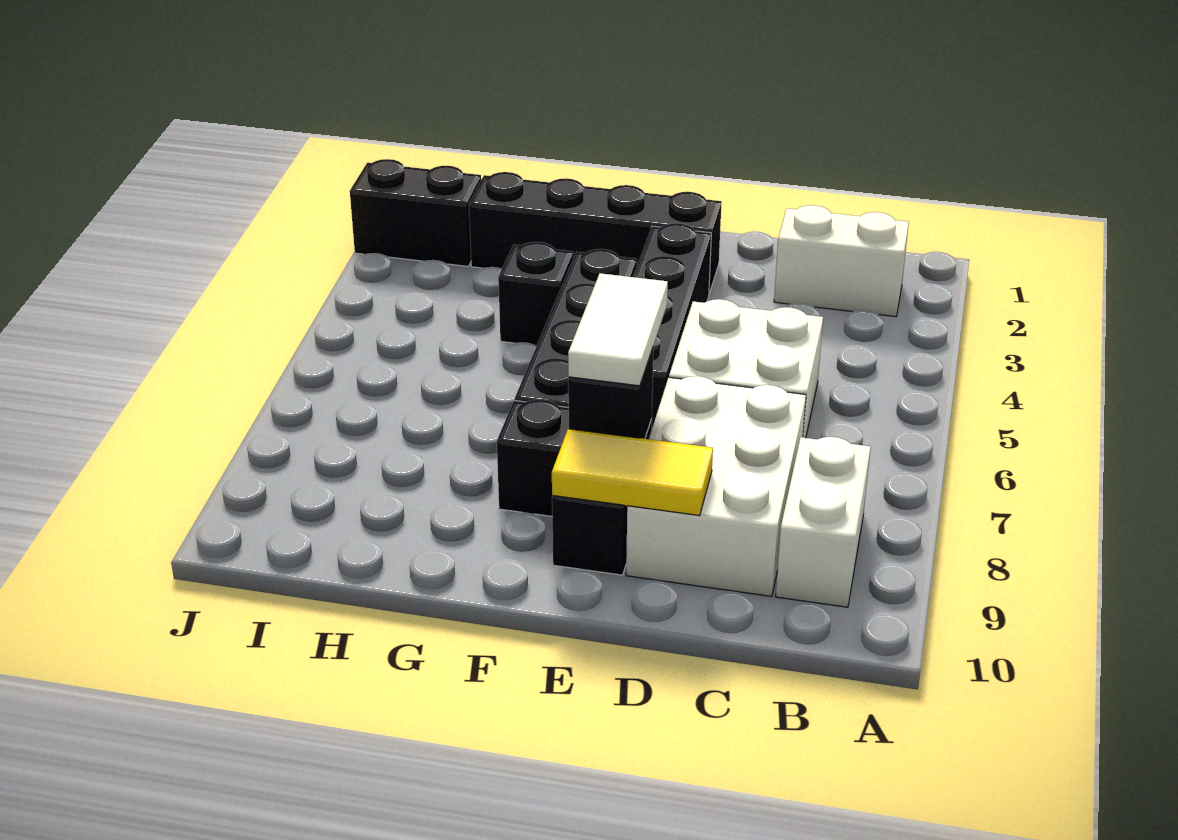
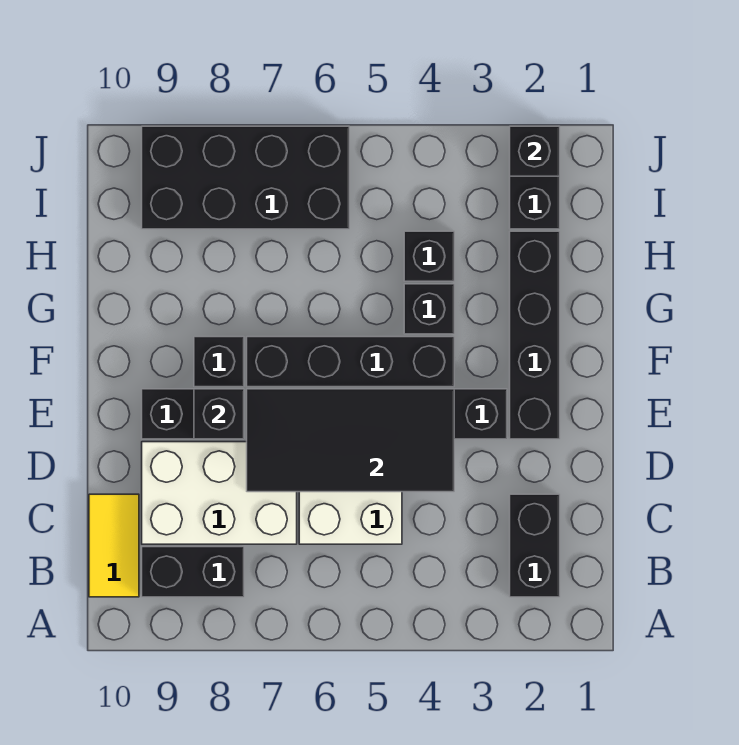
white 1x2 brick [774,205,909,317] -> black 1x2 brick [510,494,560,597]
white 1x2 brick [776,437,871,607] -> black 1x2 brick [142,547,244,597]
none -> black 2x4 tile [247,389,454,492]
yellow 1x2 tile [552,429,713,516] -> yellow 1x2 tile moved to [89,494,139,597]
white 1x2 tile [568,273,668,386] -> none
none -> black 1x1 brick [404,231,454,281]
none -> black 2x4 brick [142,126,349,229]
none -> black 1x1 brick [510,126,560,176]

